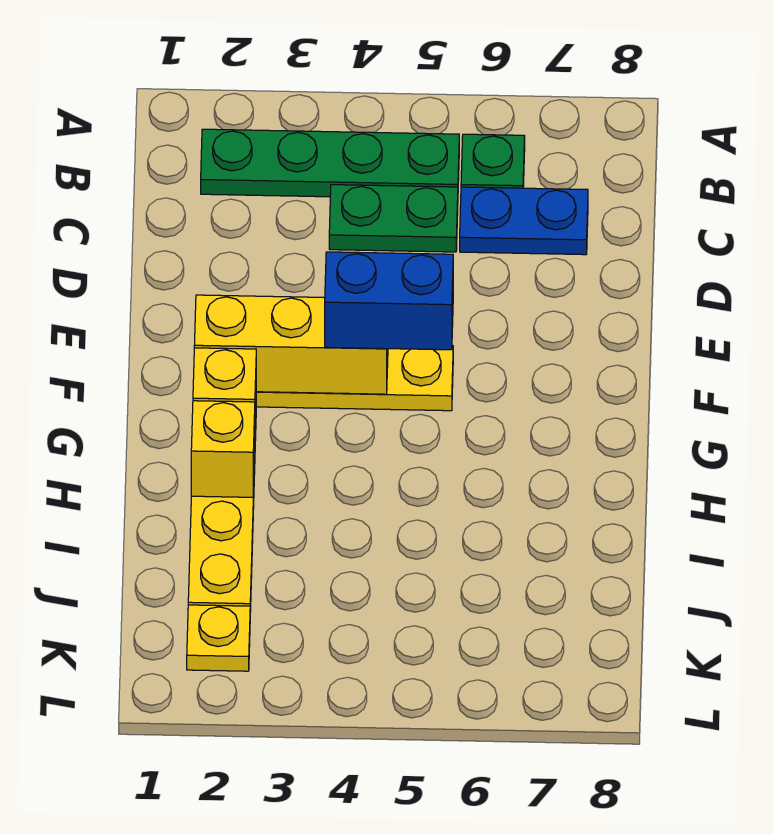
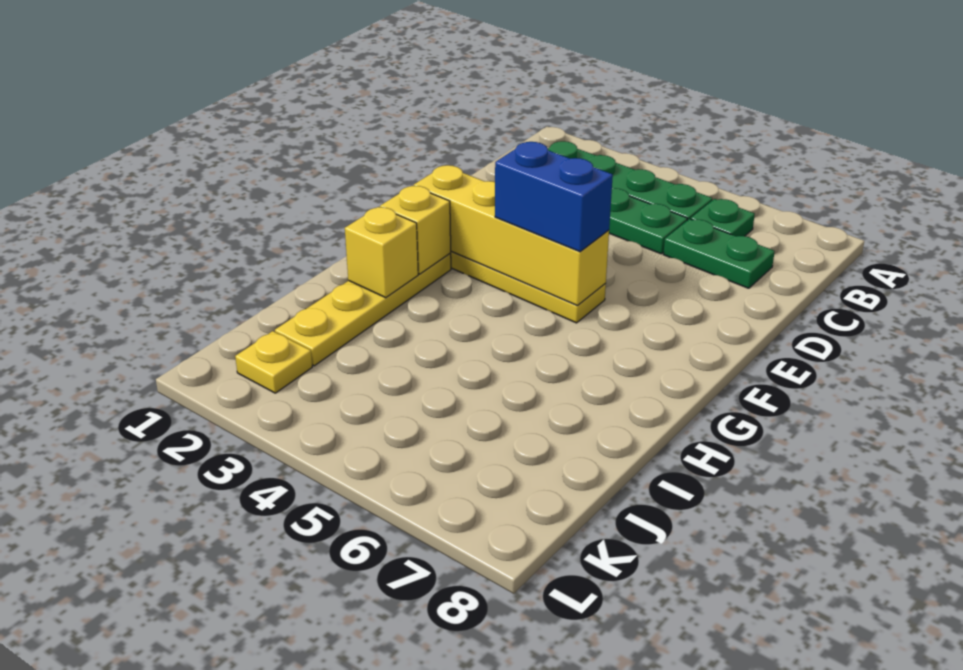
blue 1x2 plate [460,187,588,255] -> green 1x2 plate [663,219,775,288]
yellow 1x3 brick [194,295,388,394] -> yellow 1x4 brick [414,165,609,305]

